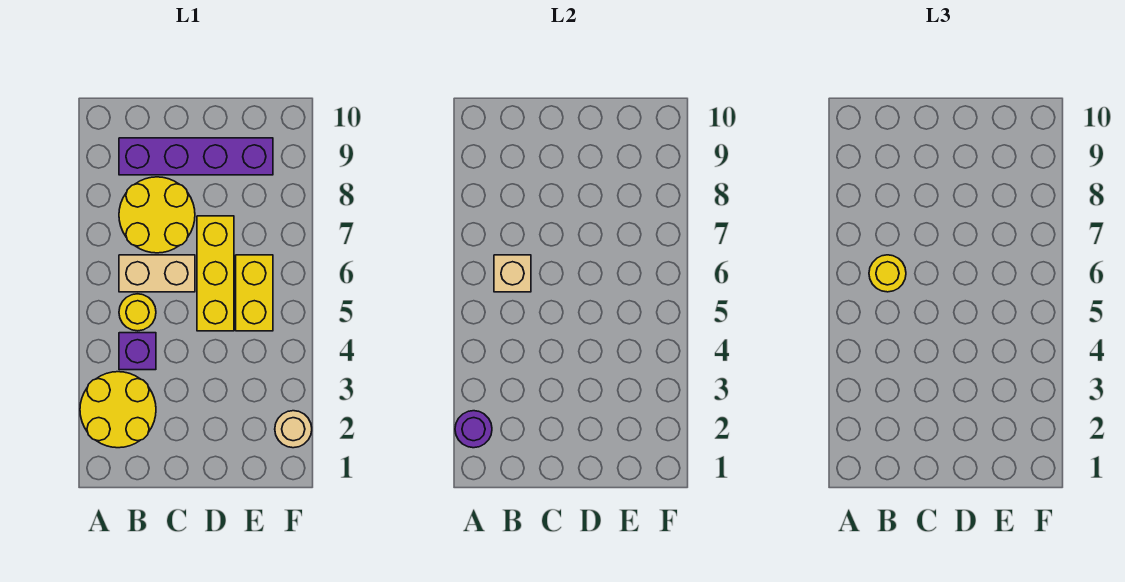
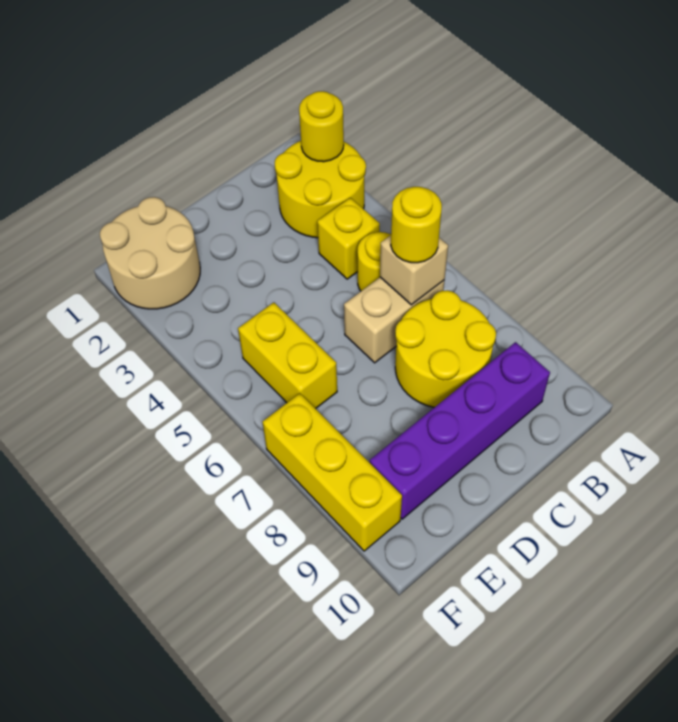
purple 1x1 round brick [455,411,492,448] -> yellow 1x1 round brick [299,91,344,162]
purple 1x1 brick [119,333,156,370] -> yellow 1x1 brick [317,198,380,279]
yellow 1x3 brick [197,216,234,331] -> yellow 1x3 brick moved to [263,393,402,551]
tan 1x1 round brick [275,411,312,448] -> tan 2x2 round brick [100,197,200,309]

